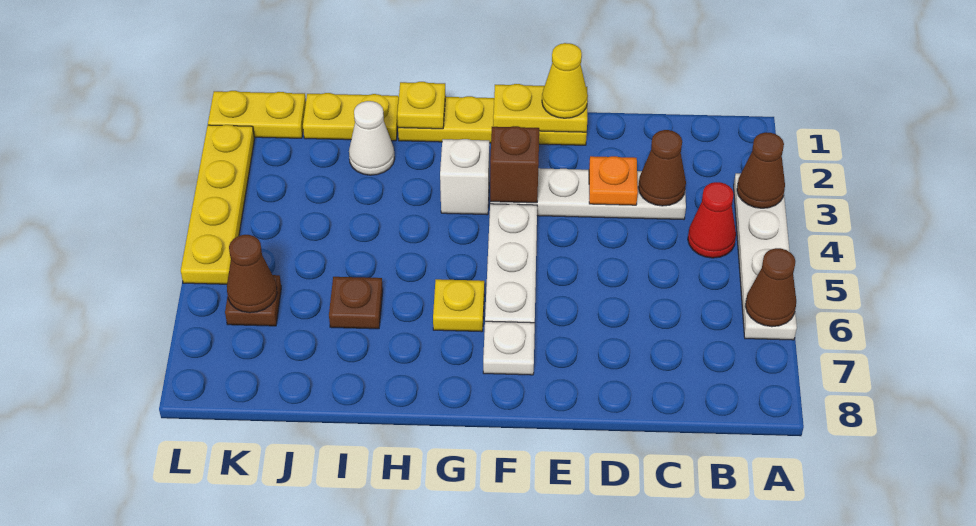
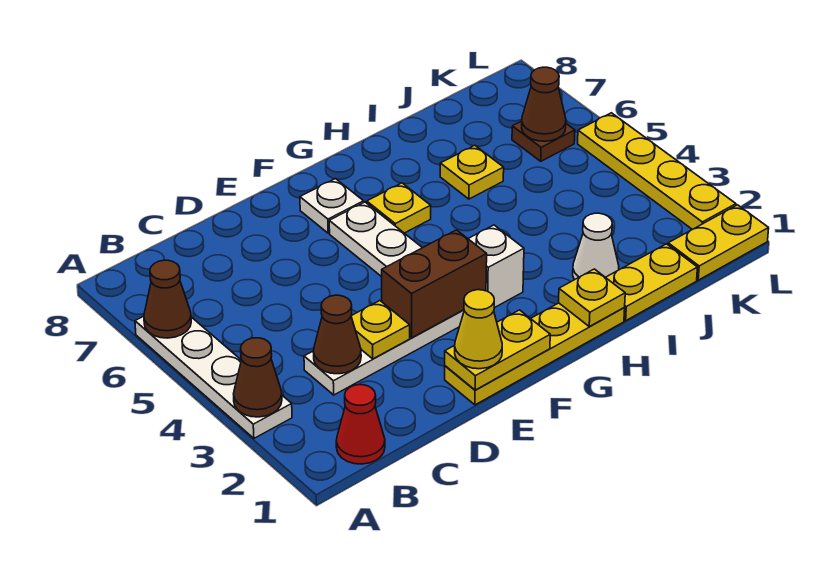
red 1x1 cone [688,182,736,258] -> red 1x1 cone moved to [336,385,385,464]
orange 1x1 plate [589,156,638,205] -> yellow 1x1 plate [351,301,410,359]
brown 1x1 brick [490,126,539,203] -> brown 1x2 brick [382,230,487,338]
brown 1x1 plate [329,277,383,329] -> yellow 1x1 plate [440,145,504,199]

